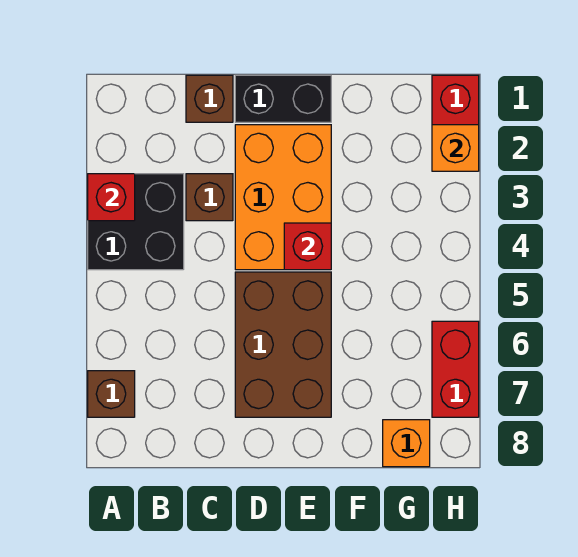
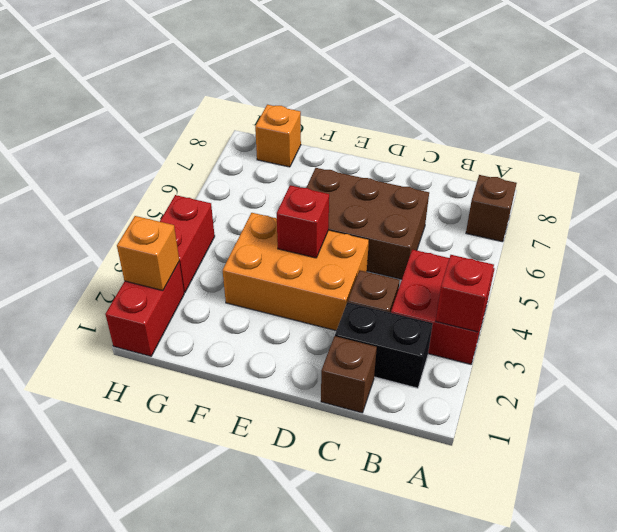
black 2x2 brick [88,174,184,270] -> red 2x2 brick [391,250,494,364]
black 1x2 brick [235,75,331,122] -> black 1x2 brick moved to [335,302,433,388]
orange 2x3 brick [235,125,331,270] -> orange 2x3 brick turned to [223,213,369,330]
brown 2x3 brick [235,272,331,417] -> brown 2x3 brick turned to [306,168,429,279]
red 1x2 brick [432,321,479,417] -> red 1x2 brick moved to [160,195,215,293]

